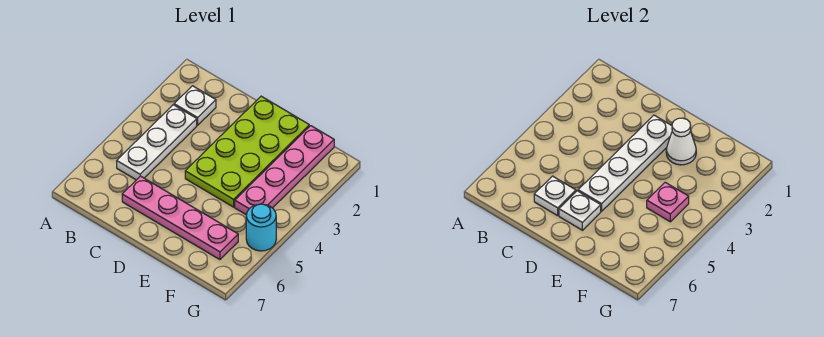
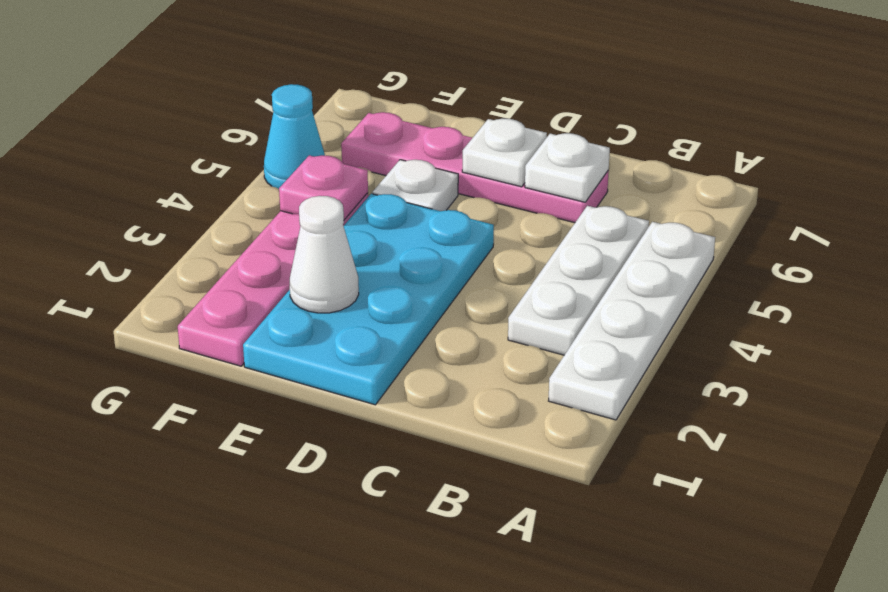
white 1x1 plate [174,86,216,125] -> white 1x1 plate moved to [372,160,458,211]
lime 2x4 plate [185,96,309,207] -> cyan 2x4 plate [243,194,494,405]
white 1x4 plate [578,115,672,211] -> white 1x4 plate moved to [549,222,715,420]
cyan 1x1 round brick [246,204,276,251] -> cyan 1x1 cone [264,84,325,189]

